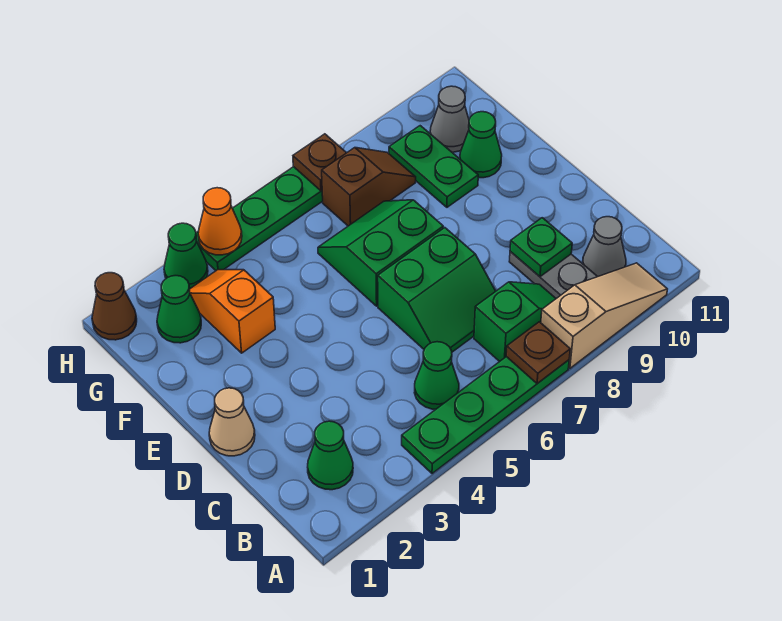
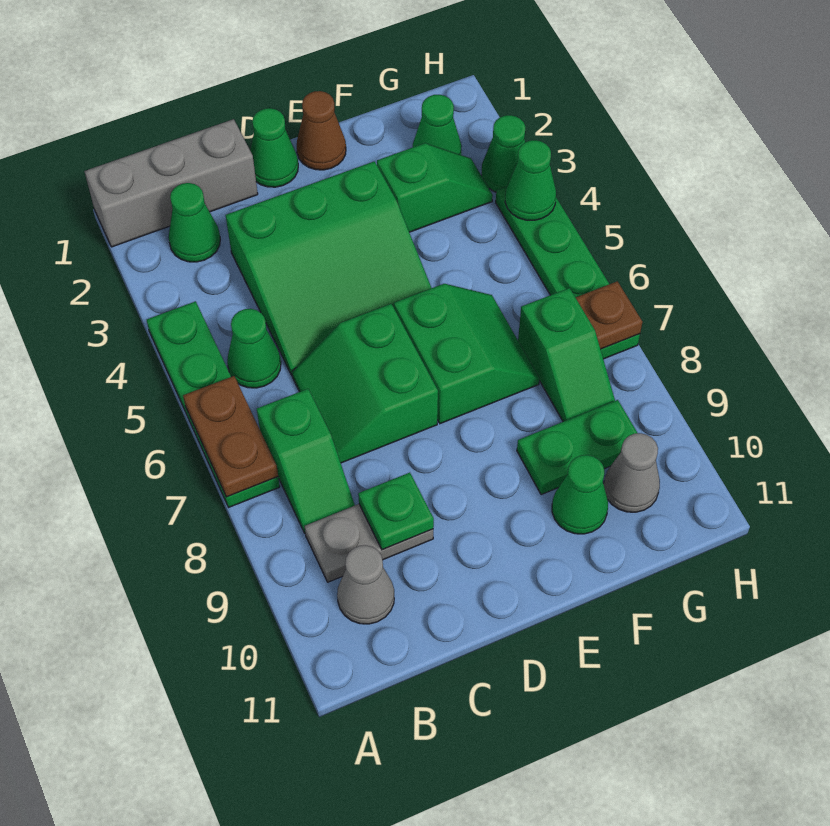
none -> grey 1x3 brick [84,119,258,247]
brown 1x1 plate [506,322,570,384] -> brown 1x2 plate [183,376,278,497]
tan 1x3 slope [541,263,667,368] -> none
none -> green 3x3 slope [226,161,431,375]
tan 1x1 cone [209,388,255,456] -> green 1x1 cone [250,108,298,187]
orange 1x2 slope [190,270,275,353] -> green 1x2 slope [377,143,493,232]
brown 1x2 slope [322,148,416,226] -> green 1x2 slope [518,288,615,422]
brown 1x1 cone [92,273,137,340] -> brown 1x1 cone moved to [297,91,346,170]
orange 1x1 cone [198,188,242,255] -> green 1x1 cone [505,140,556,220]

